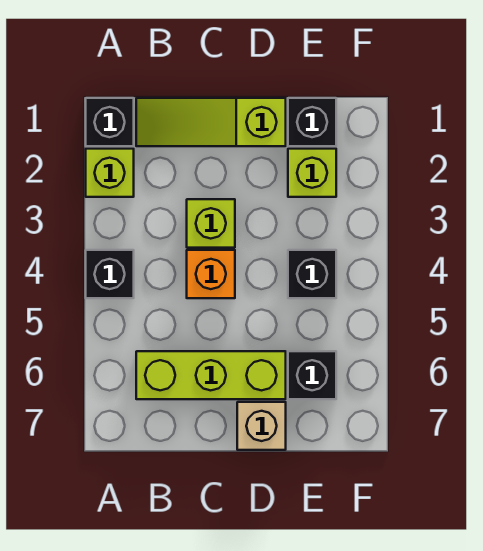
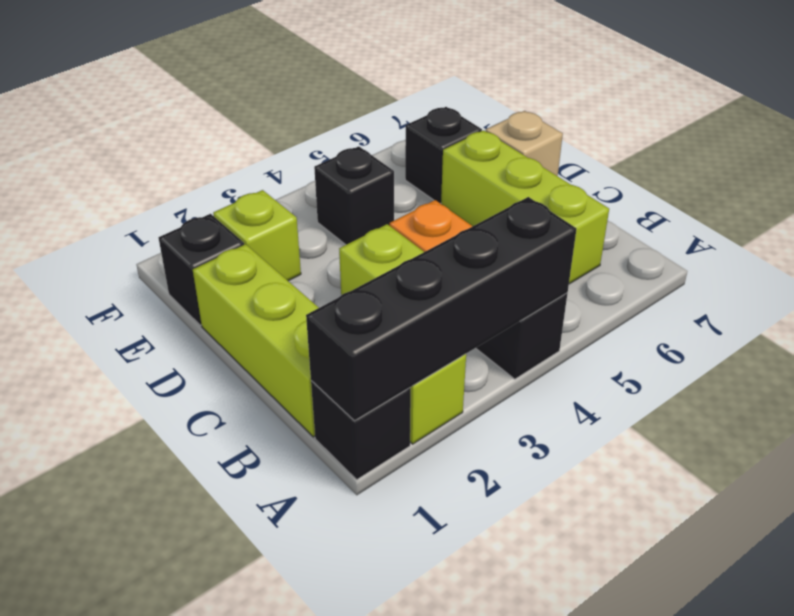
none -> black 1x4 brick [306,197,576,421]
lime 1x3 slope [136,98,286,146] -> lime 1x3 brick [193,244,319,437]

